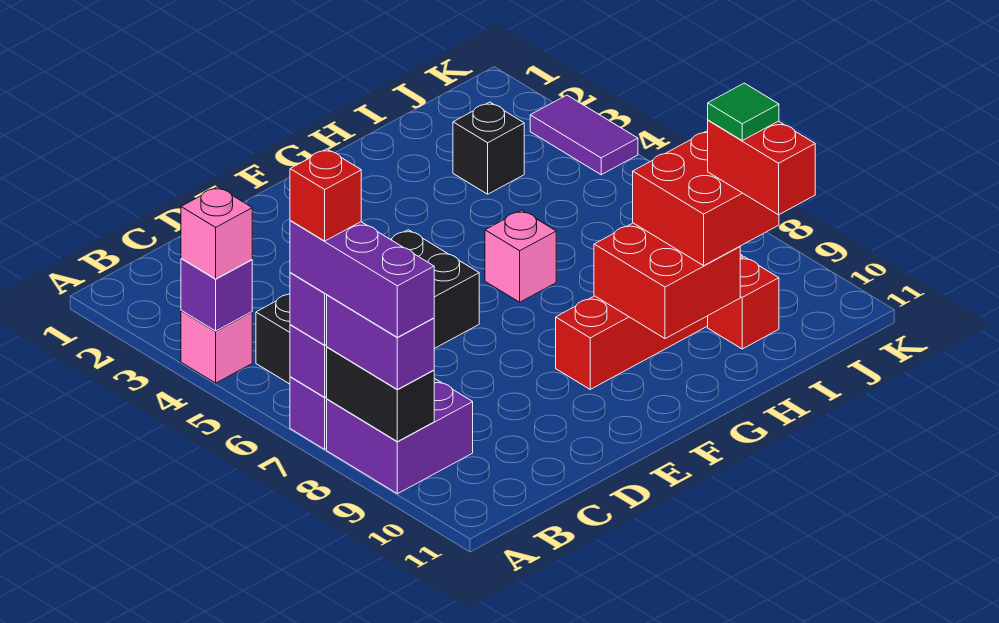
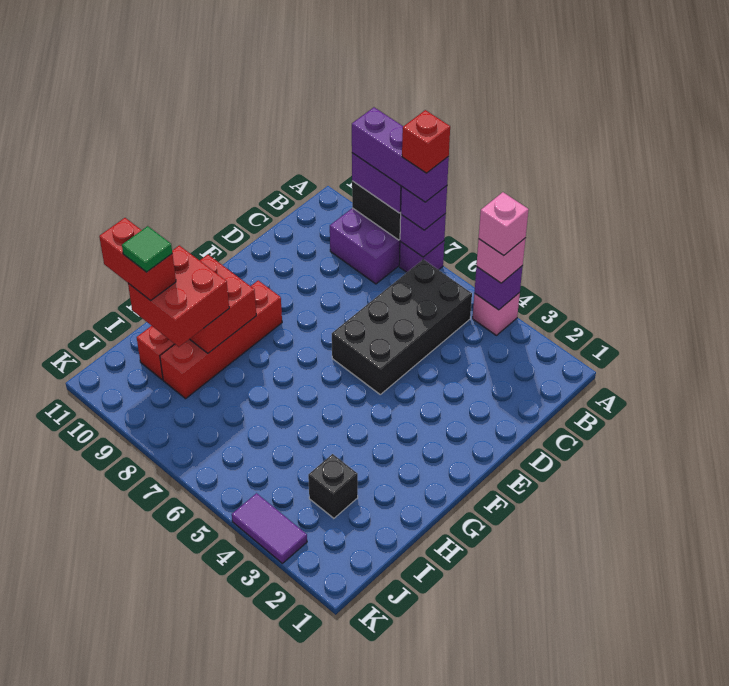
pink 1x1 brick [485,210,556,302] -> pink 1x1 brick moved to [479,192,529,255]

